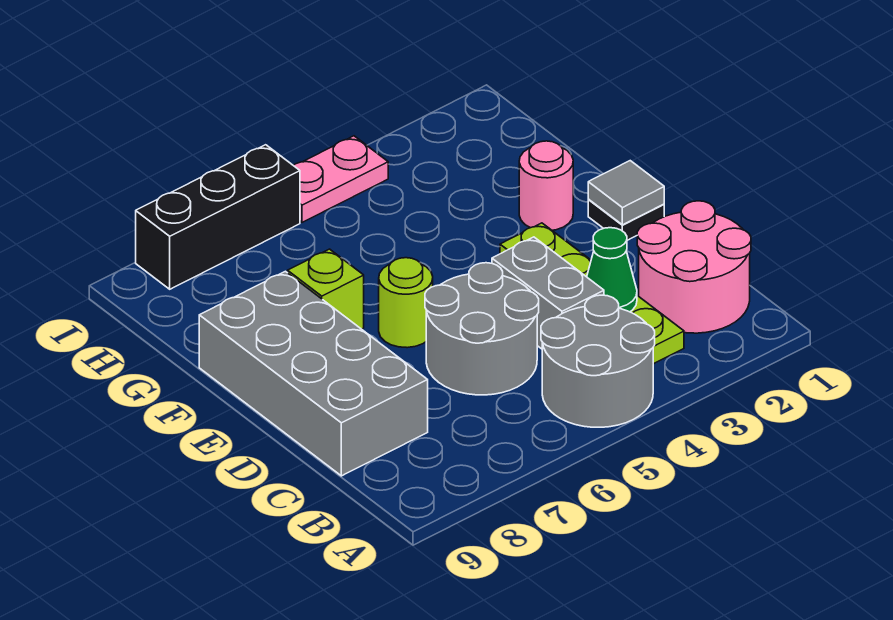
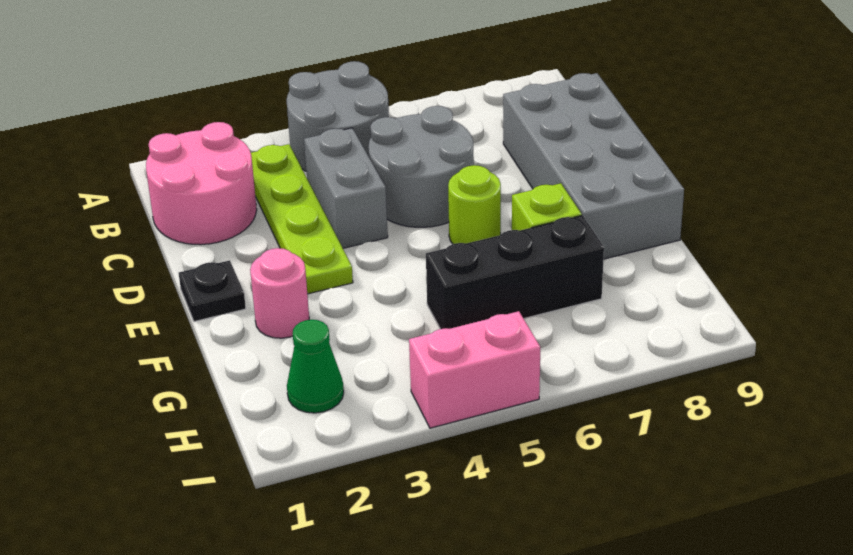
green 1x1 cone [587,228,637,312] -> green 1x1 cone moved to [287,320,344,413]
grey 1x1 tile [588,161,664,225] -> none
pink 1x2 plate [293,136,388,222] -> pink 1x2 brick [409,311,540,428]
black 1x3 brick [136,145,300,289] -> black 1x3 brick moved to [426,215,604,329]

